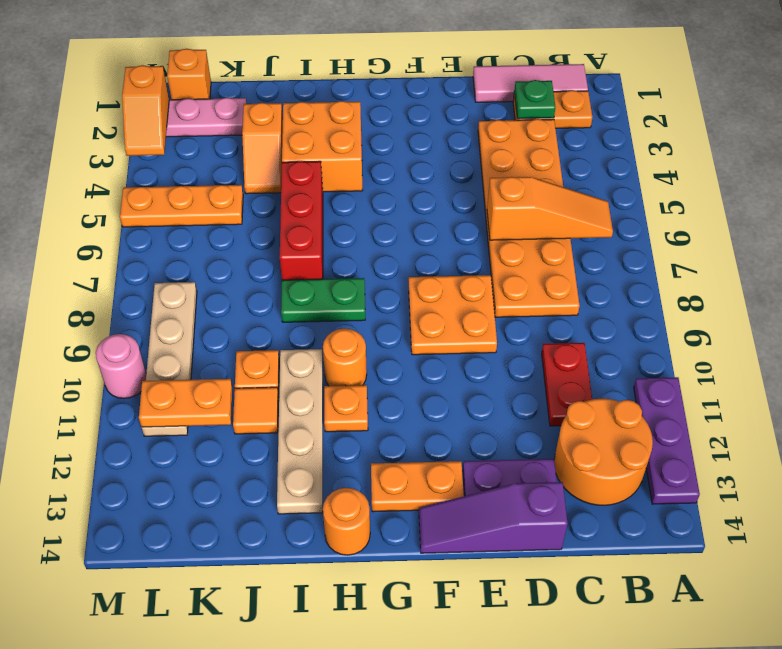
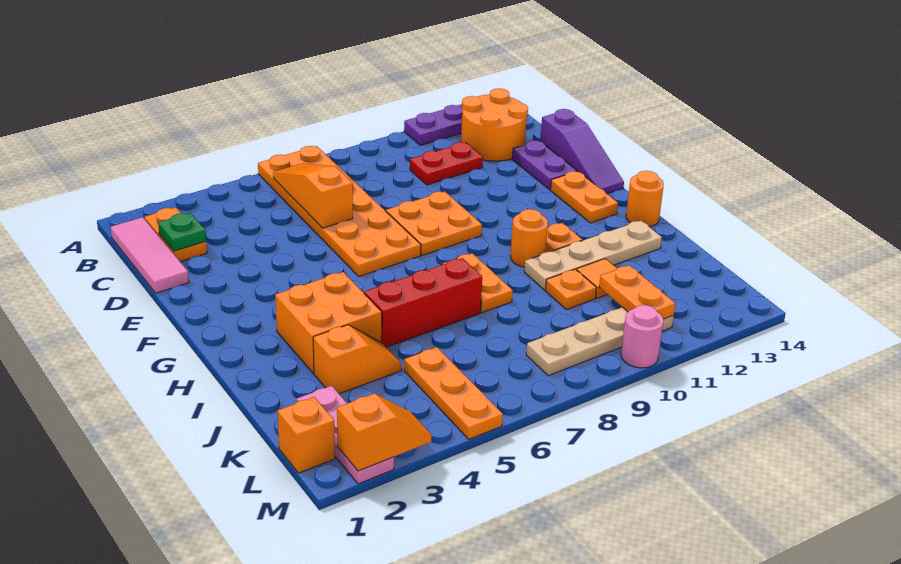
orange 2x6 plate [478,119,580,317] -> orange 2x6 plate turned to [258,146,421,276]
green 1x2 plate [281,278,365,322] -> orange 1x2 plate [443,253,513,313]

